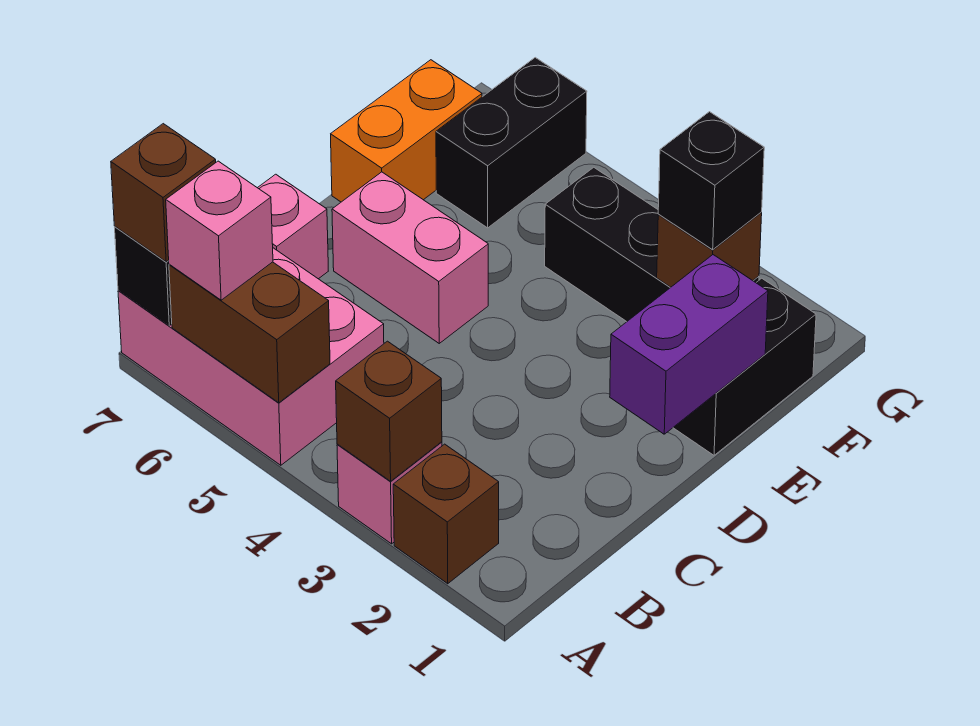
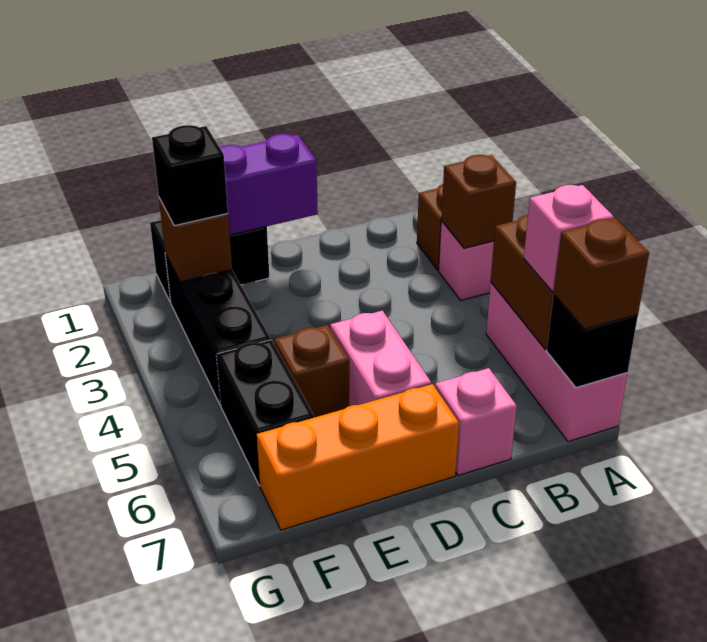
pink 2x3 brick [118,248,384,465] -> pink 1x3 brick [486,283,628,442]
none -> brown 1x1 brick [274,325,349,418]
orange 1x2 brick [331,60,482,202] -> orange 1x3 brick [257,384,459,530]
black 1x2 brick [436,58,587,228] -> black 1x2 brick turned to [216,340,314,486]

